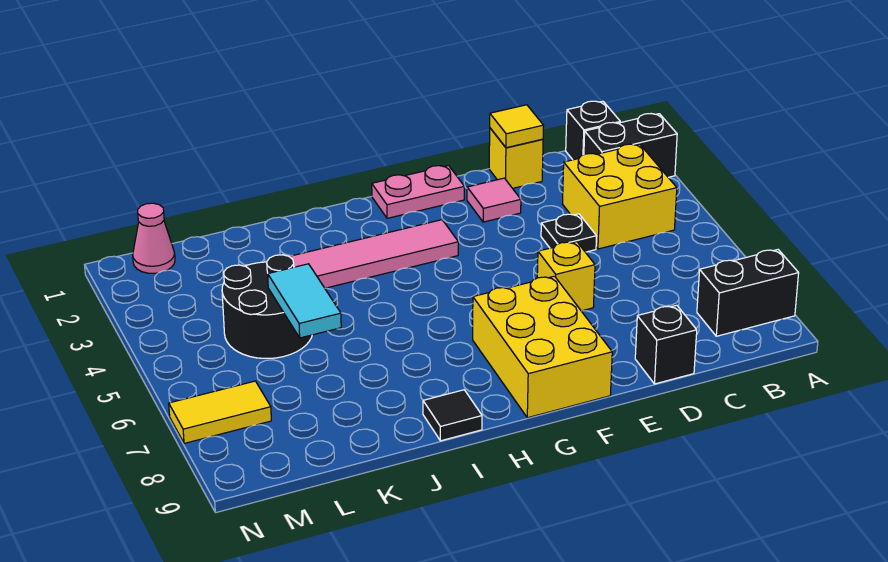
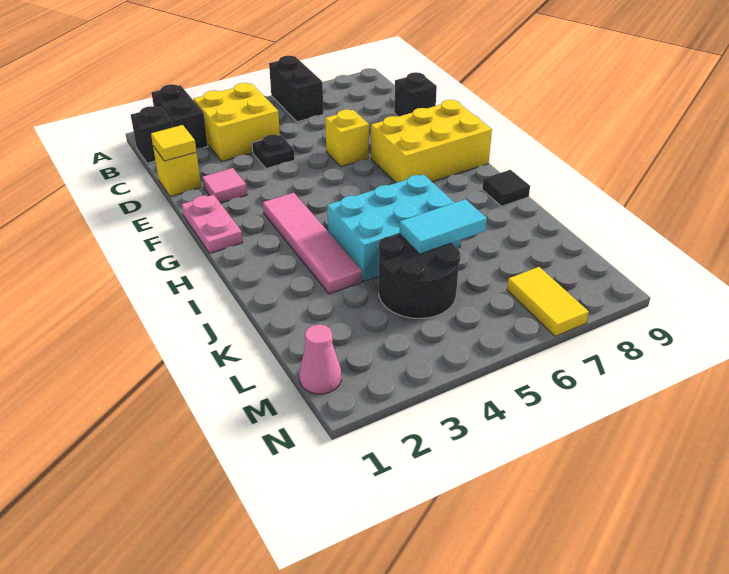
black 1x2 brick [697,250,799,336] -> black 1x2 brick moved to [269,56,323,122]
none -> cyan 2x3 brick [327,174,461,281]

